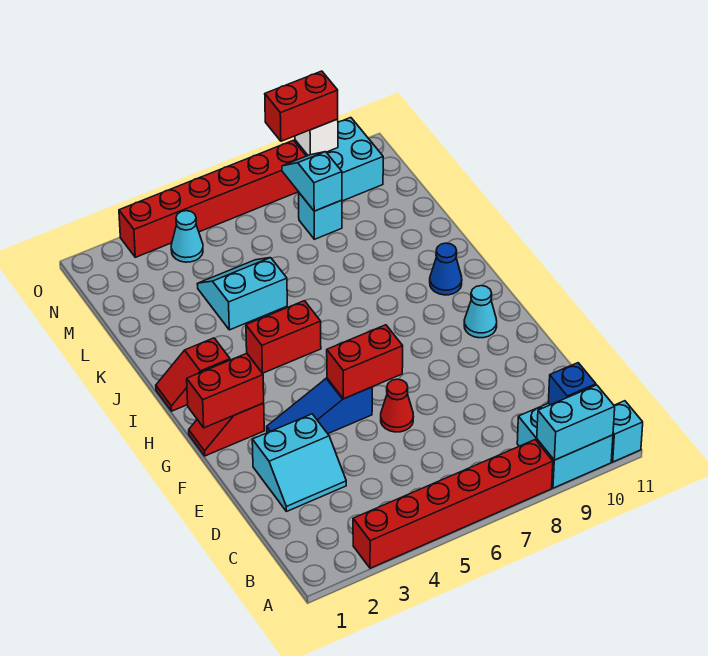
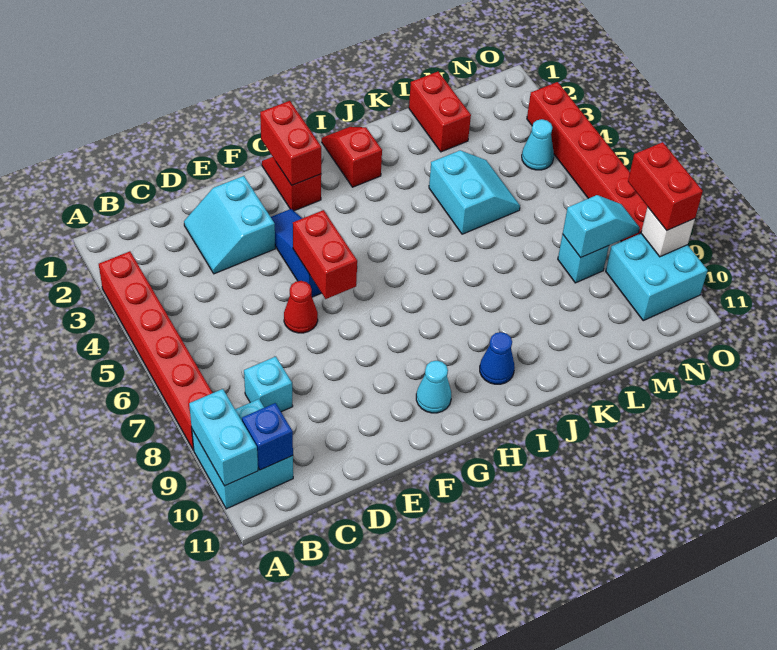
cyan 1x1 brick [611,401,643,462] -> cyan 1x1 brick moved to [244,357,293,412]
red 1x2 brick [246,301,321,373] -> red 1x2 brick moved to [409,72,471,152]

